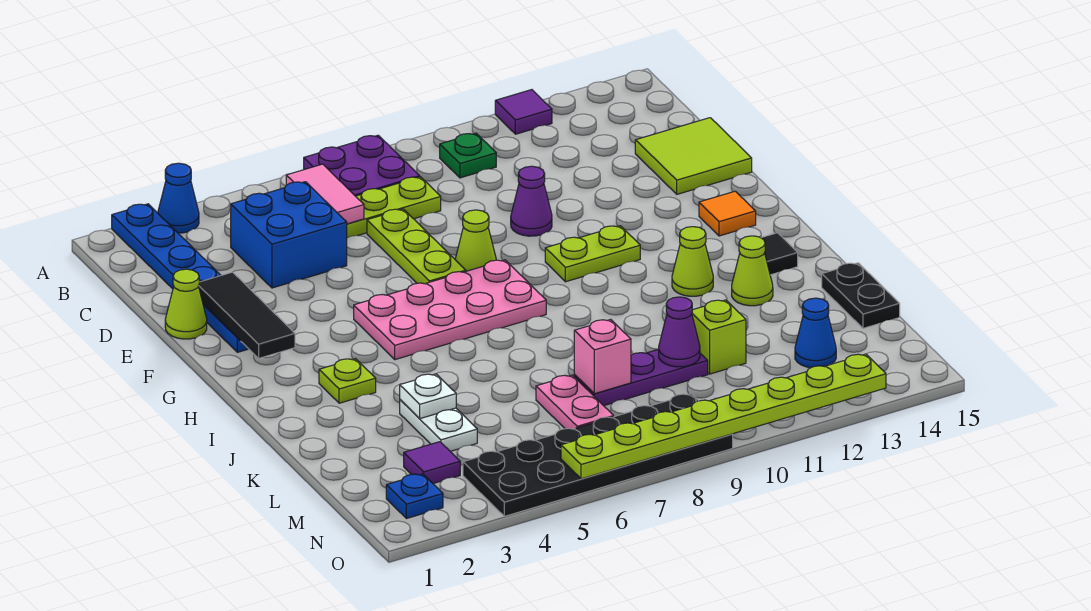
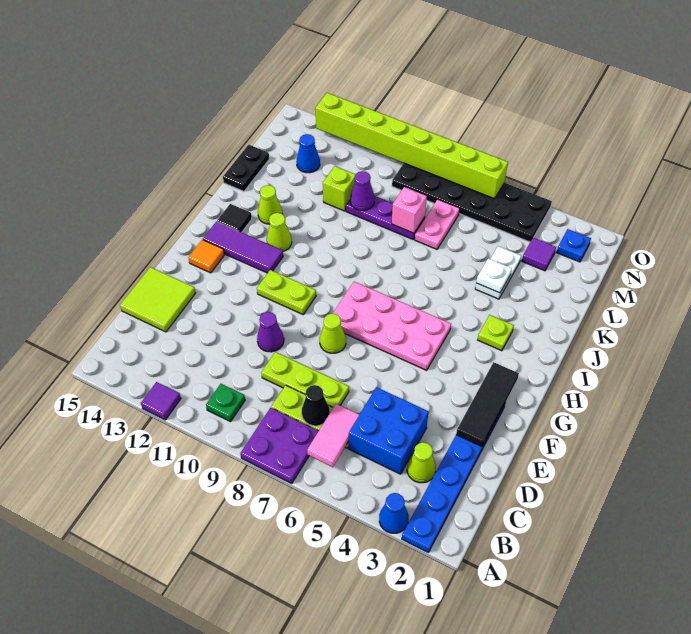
none -> black 1x1 cone [302,385,330,426]
lime 1x3 plate [367,209,466,284] -> lime 1x3 plate turned to [261,352,349,408]
lime 1x1 cone [165,269,207,339] -> lime 1x1 cone moved to [407,442,436,483]
none -> purple 1x3 tile [203,222,283,273]
lime 1x8 plate [561,354,886,479] -> lime 1x8 brick [315,93,508,199]

